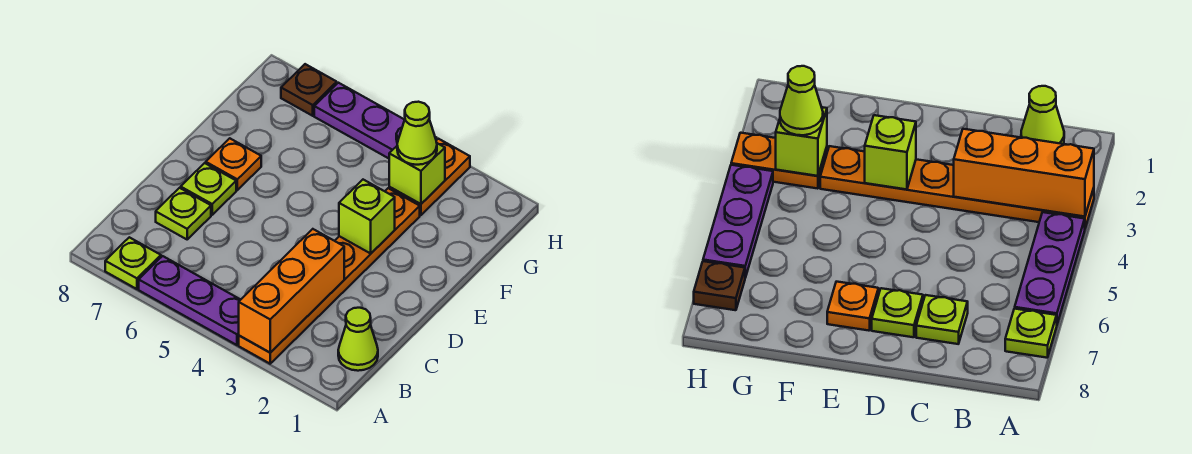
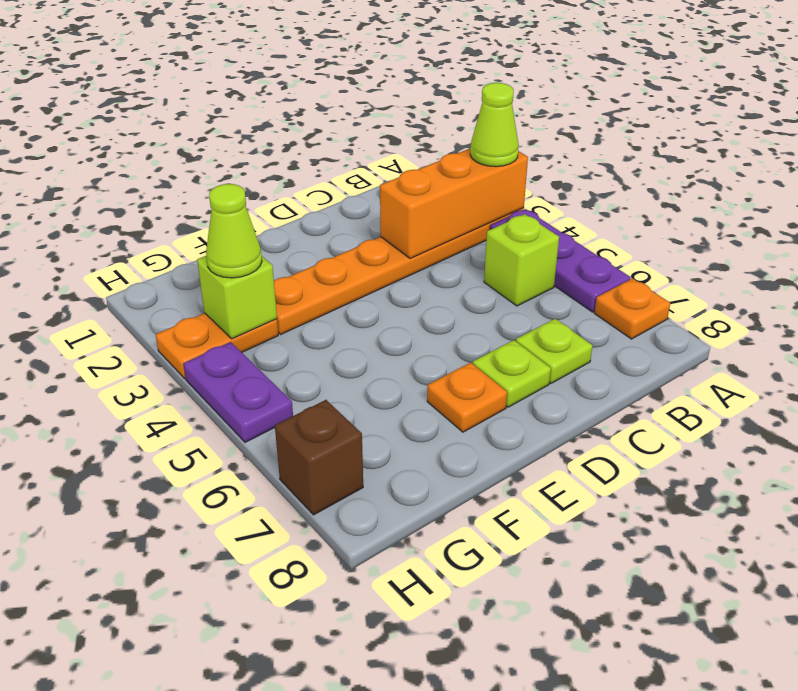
lime 1x1 plate [105,237,161,289] -> orange 1x1 plate [594,278,670,339]
lime 1x1 cone [338,308,378,371] -> lime 1x1 cone moved to [470,83,519,167]
lime 1x1 brick [339,180,395,253] -> lime 1x1 brick moved to [484,214,559,306]
purple 1x3 plate [314,83,437,158] -> purple 1x2 plate [184,342,293,442]
brown 1x1 plate [281,64,337,116] -> brown 1x1 brick [275,400,363,515]

